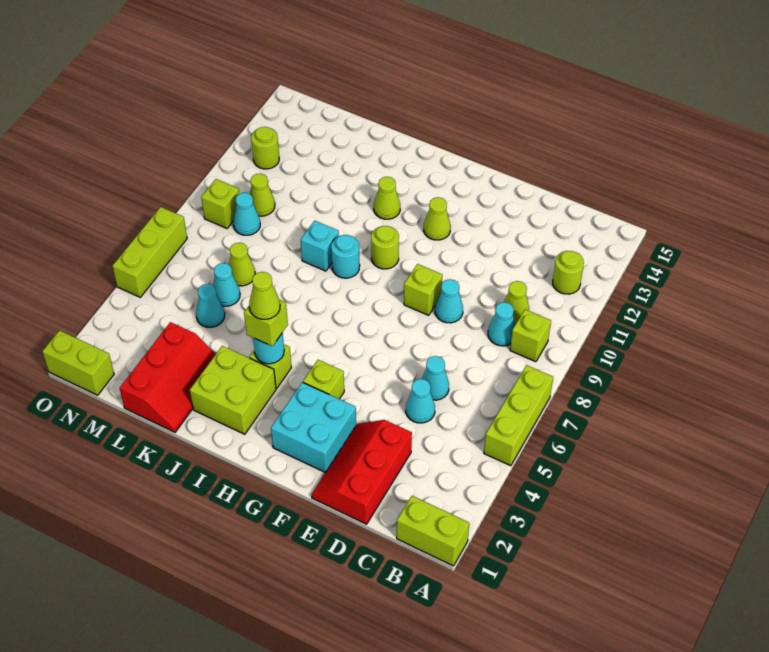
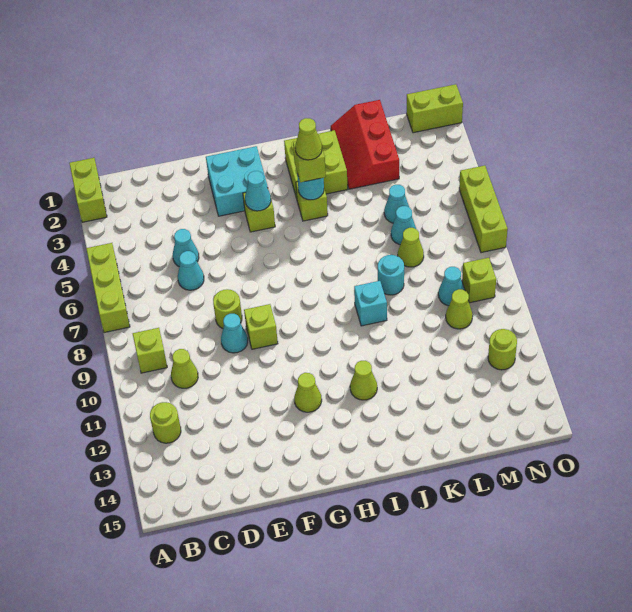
lime 1x2 brick [397,496,469,566] -> lime 1x2 brick turned to [69,158,107,222]
cyan 1x1 cone [488,302,515,346] -> cyan 1x1 cone moved to [245,171,271,211]
red 2x3 slope [312,420,412,524] -> none
lime 1x1 round brick [371,226,399,269] -> lime 1x1 round brick moved to [213,289,242,329]
cyan 1x1 round brick [331,235,360,278] -> cyan 1x1 round brick moved to [378,255,404,295]

